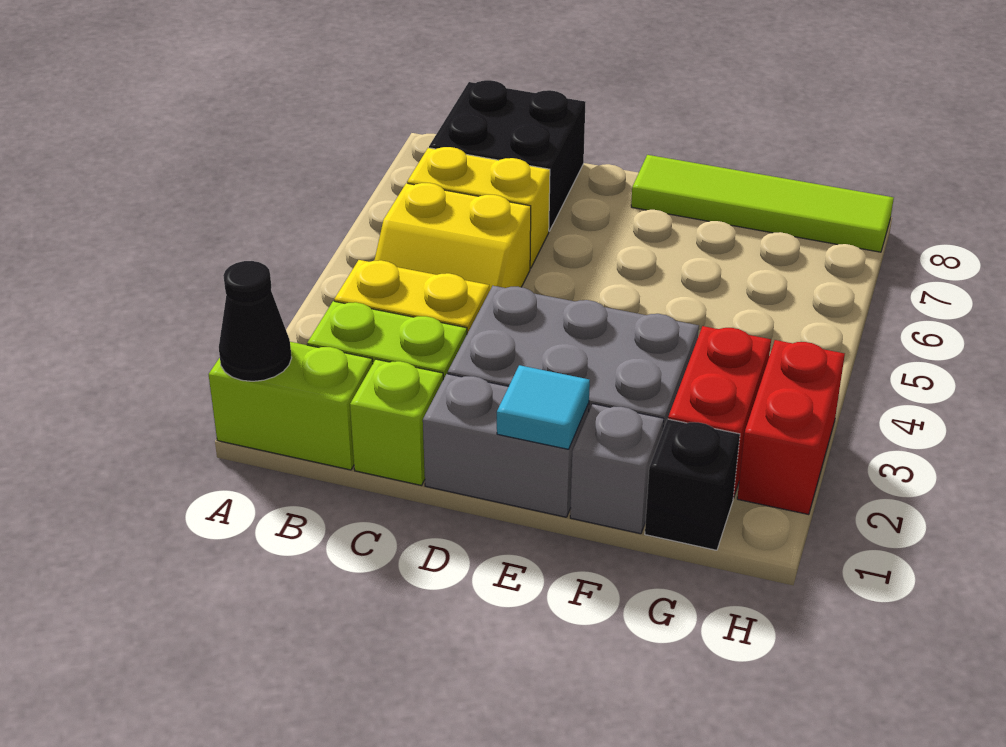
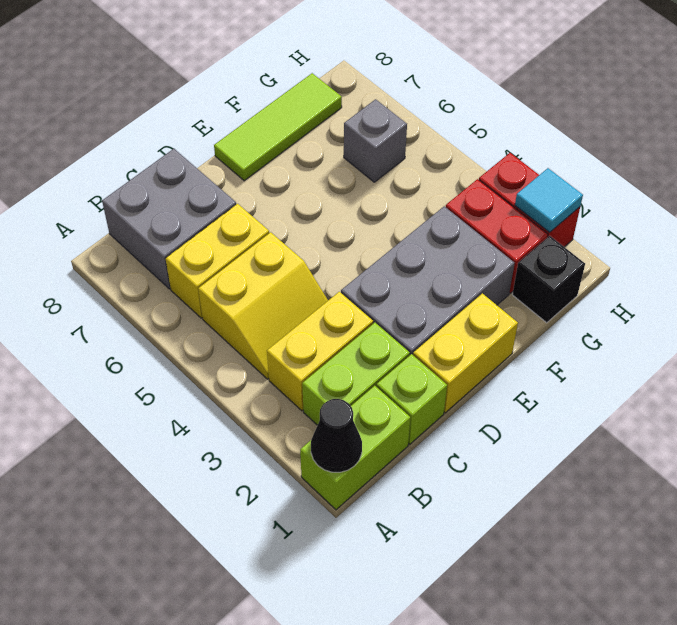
black 2x2 brick [429,80,586,231] -> grey 2x2 brick [102,149,236,289]
grey 1x2 brick [423,374,589,517] -> yellow 1x2 brick [413,293,518,413]
cyan 1x1 tile [497,365,590,449] -> cyan 1x1 tile moved to [515,168,583,232]
lime 1x4 tile [631,155,894,252] -> lime 1x3 tile [214,73,342,181]
grey 1x1 brick [570,404,664,534] -> grey 1x1 brick moved to [344,99,407,182]

